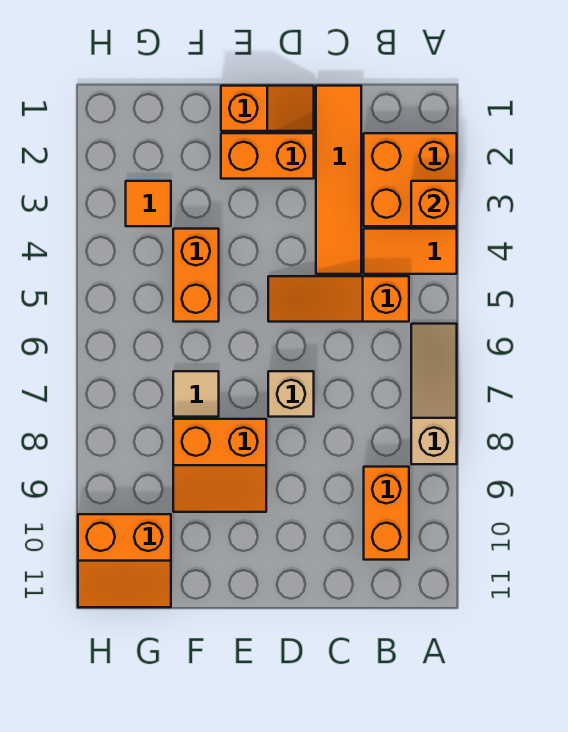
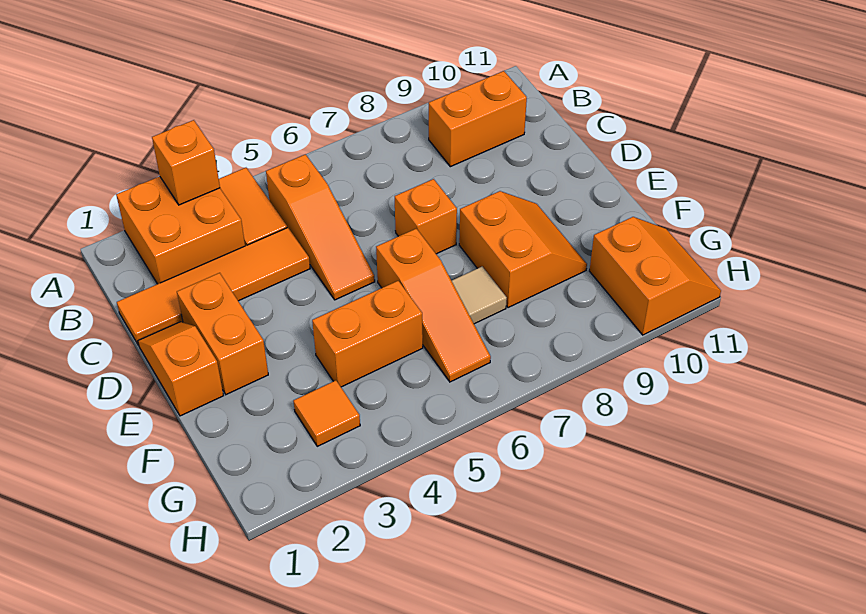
tan 1x3 slope [411,324,457,464] -> none
tan 1x1 brick [268,371,314,417] -> orange 1x1 brick [395,179,457,254]
none -> orange 1x3 slope [376,229,491,382]

